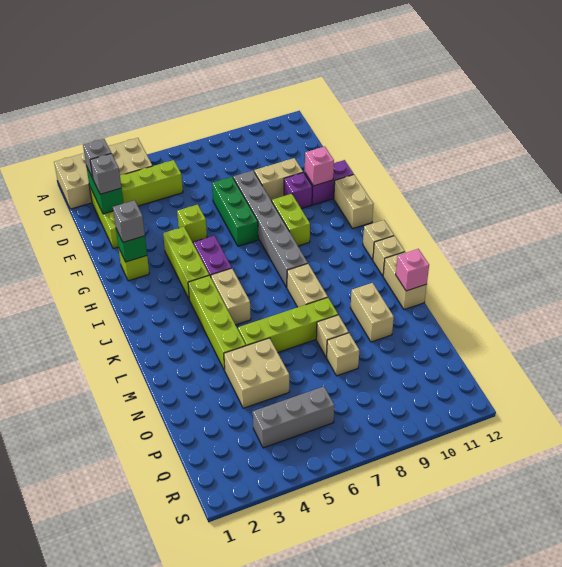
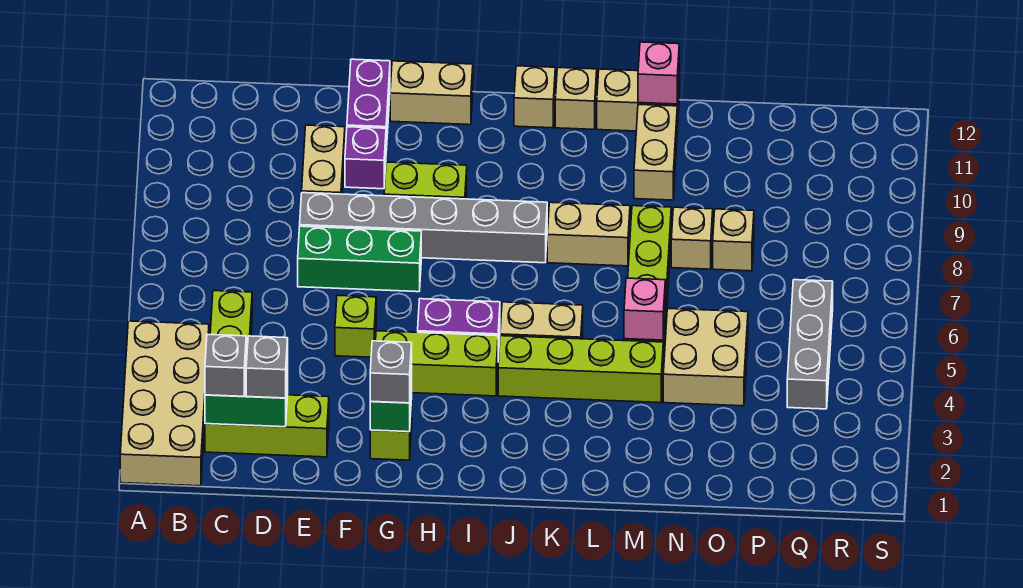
pink 1x1 brick [305,147,334,186] -> pink 1x1 brick moved to [624,278,665,340]
tan 1x2 brick [350,283,394,342] -> tan 1x2 brick turned to [634,104,677,200]

